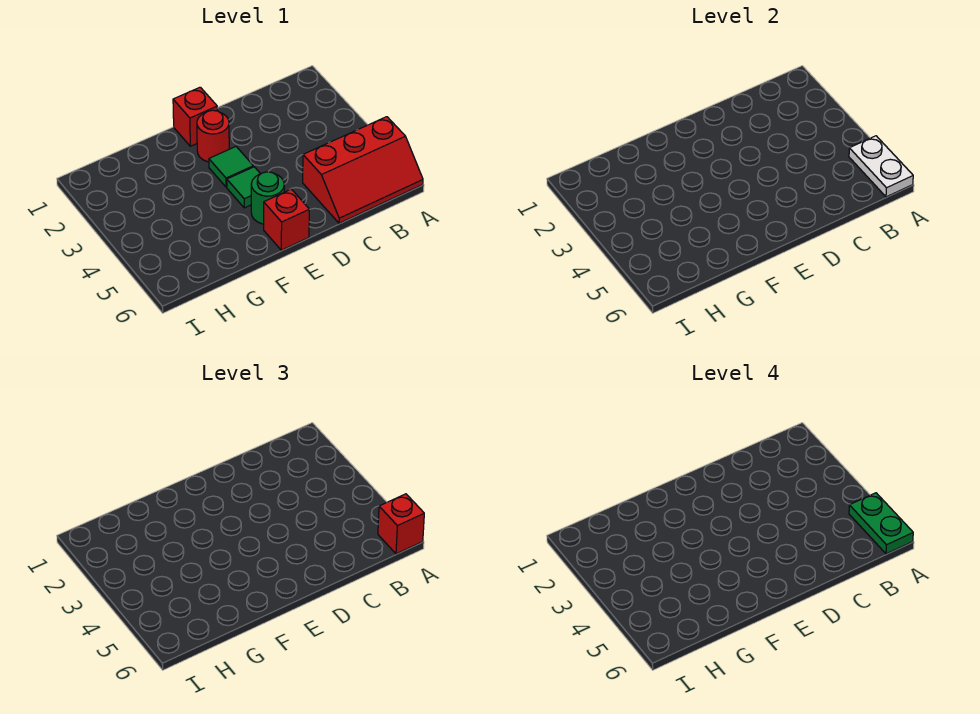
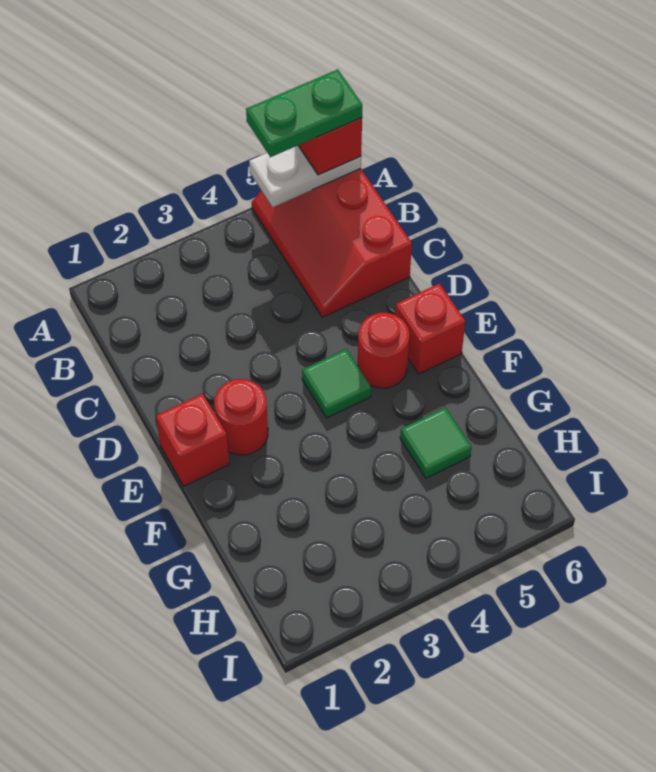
red 2x3 slope [303,117,423,223] -> red 2x3 slope turned to [252,169,412,317]
green 1x1 tile [209,147,253,187] -> green 1x1 tile moved to [400,408,471,478]
green 1x1 round brick [251,172,284,224] -> red 1x1 round brick [358,313,409,388]

